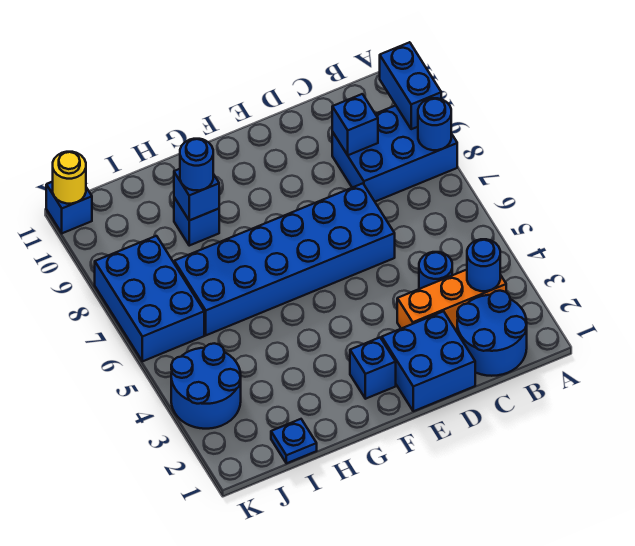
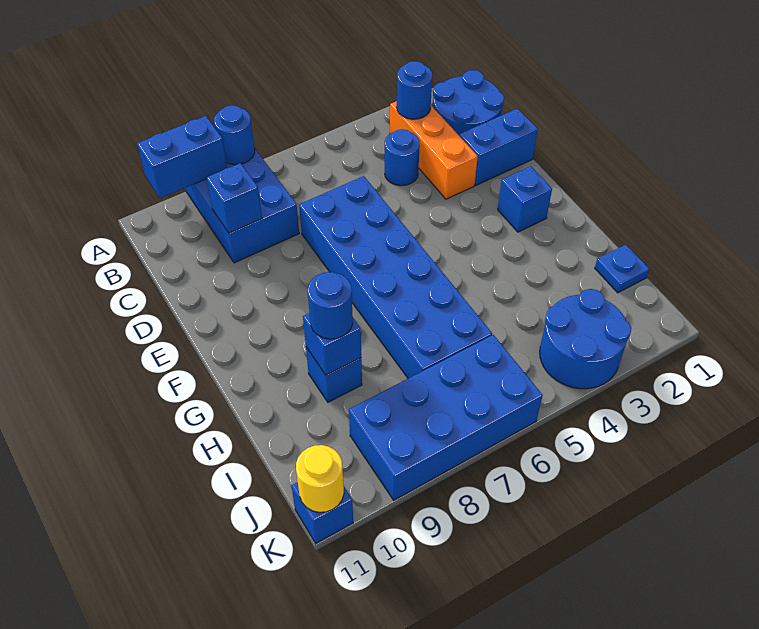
blue 2x2 brick [382,311,475,411] -> blue 1x2 brick [459,109,538,185]
blue 2x3 brick [95,236,204,361] -> blue 2x4 brick [349,335,543,500]

